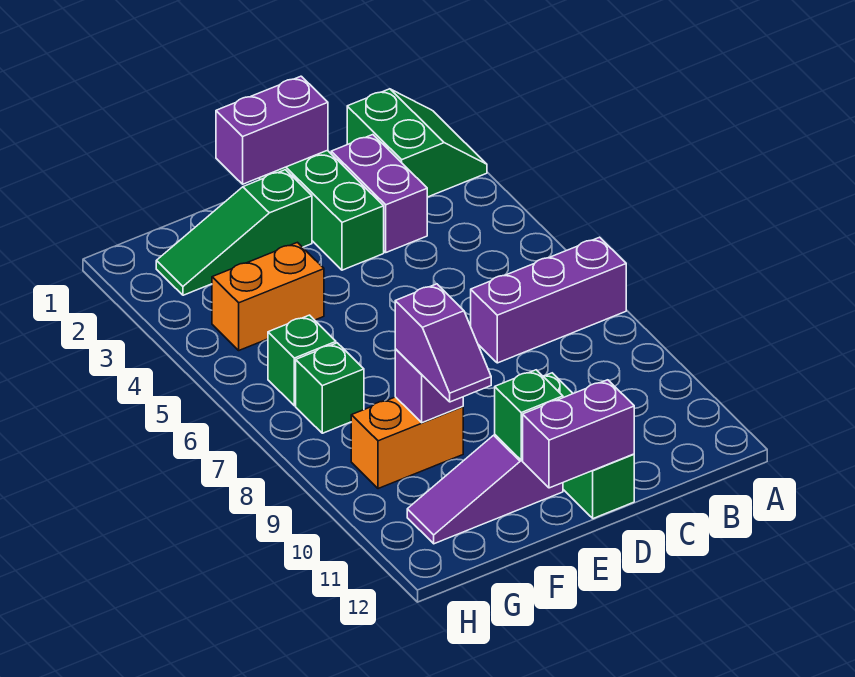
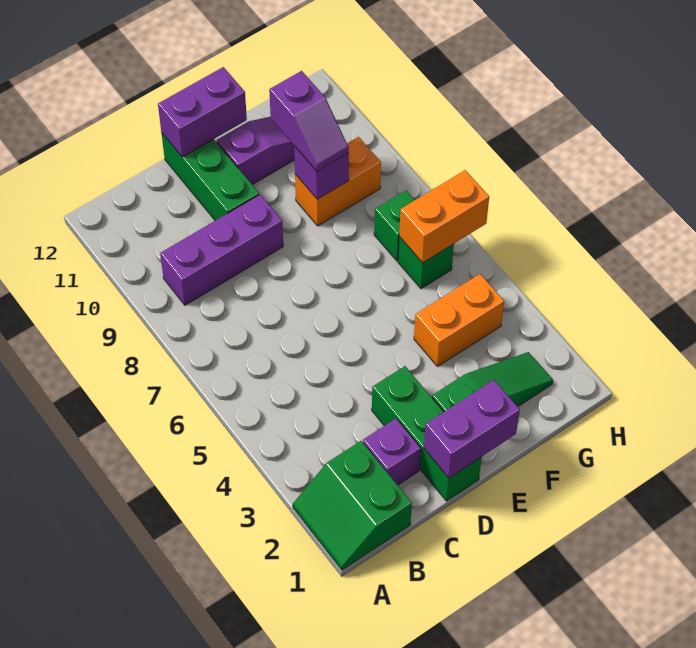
purple 1x3 brick [471,237,626,363] -> purple 1x3 brick moved to [160,195,283,305]
purple 1x2 brick [331,135,427,252] -> purple 1x1 brick [363,419,421,485]
green 1x1 brick [495,370,563,460] -> none
purple 1x2 slope [395,284,491,402] -> purple 1x2 slope turned to [269,71,349,171]
none -> orange 1x2 brick [399,170,489,263]

